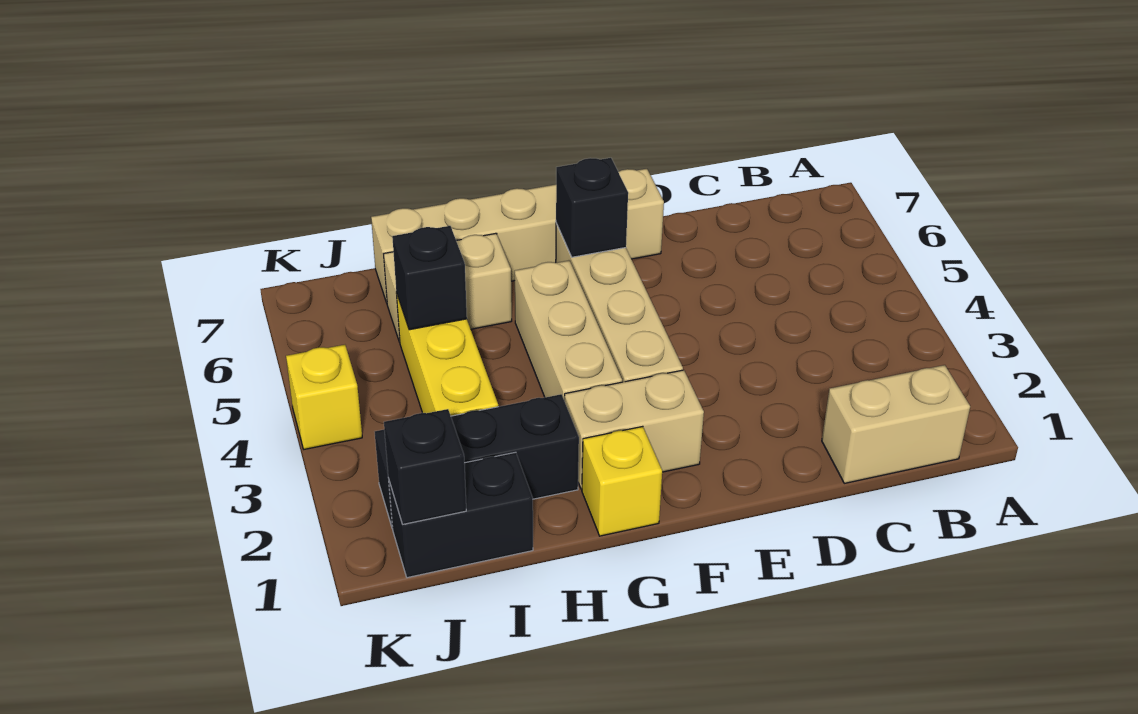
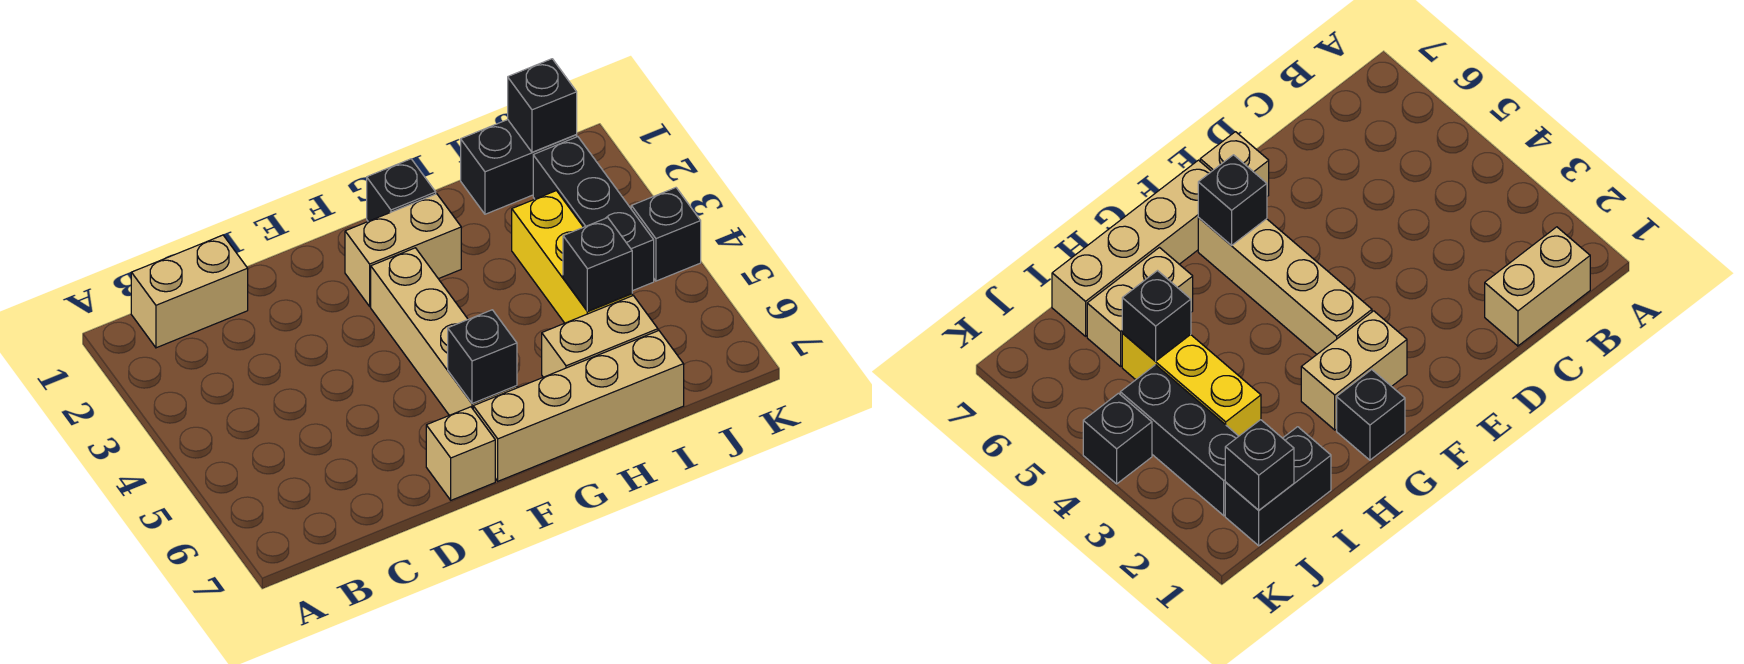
yellow 1x1 brick [582,426,662,536] -> black 1x1 brick [367,159,436,221]
tan 1x3 brick [515,260,622,401] -> none
black 1x3 brick [375,394,579,529] -> black 1x3 brick turned to [533,137,654,291]
yellow 1x1 brick [286,345,362,449] -> black 1x1 brick [631,188,701,281]

